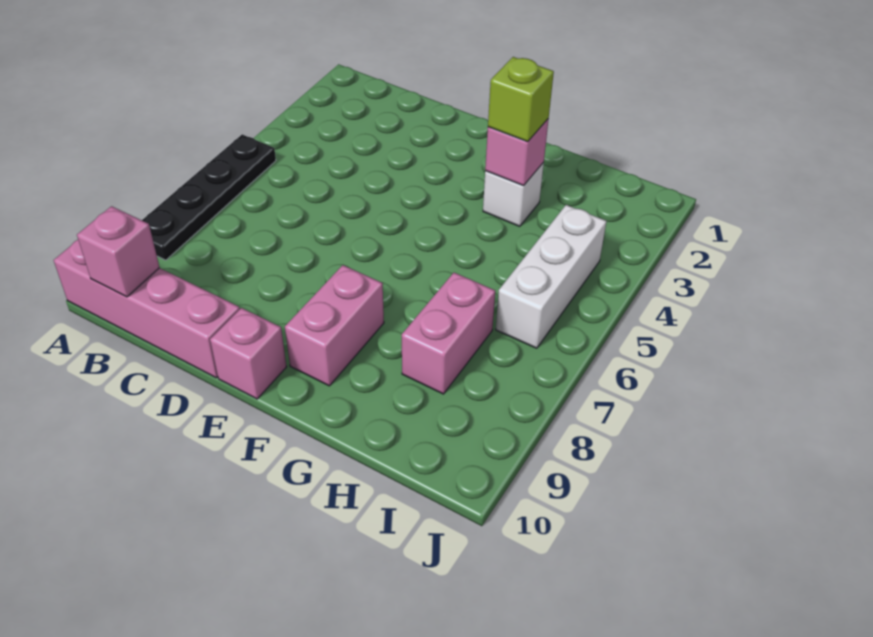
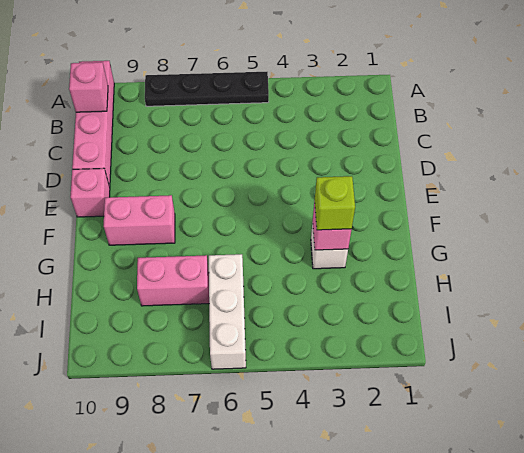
white 1x3 brick [496,205,607,348] -> white 1x3 brick turned to [209,254,246,369]

